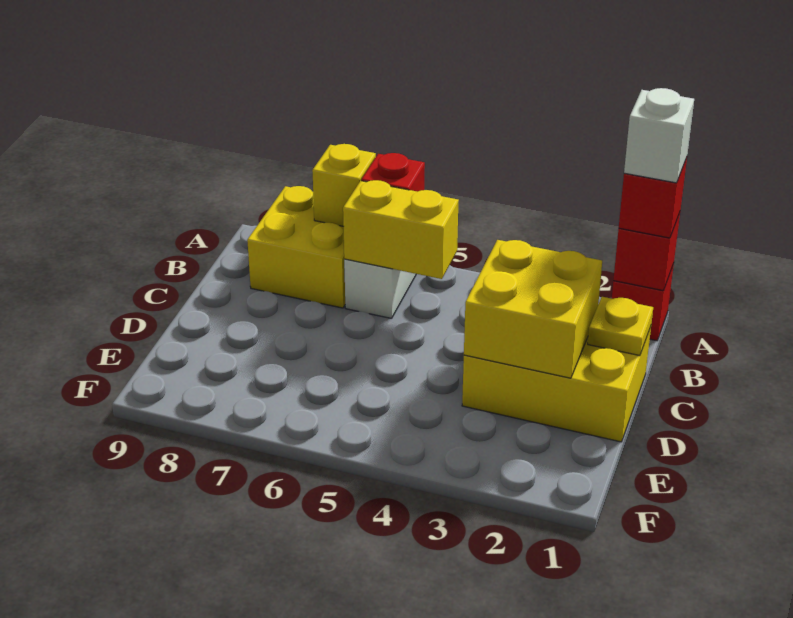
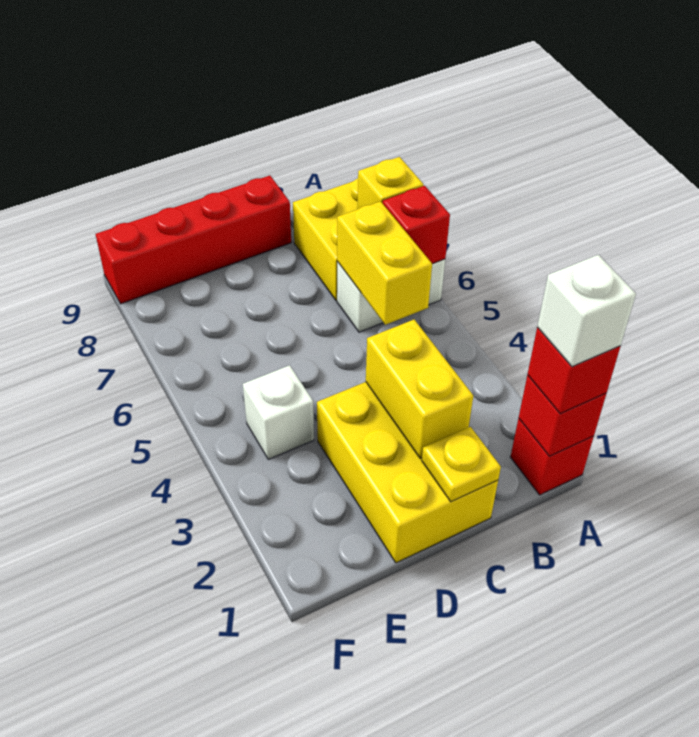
yellow 2x2 brick [464,240,602,378] -> yellow 1x2 brick [366,320,473,458]
none -> red 1x4 brick [96,176,291,304]
none -> white 1x1 brick [243,365,314,459]

